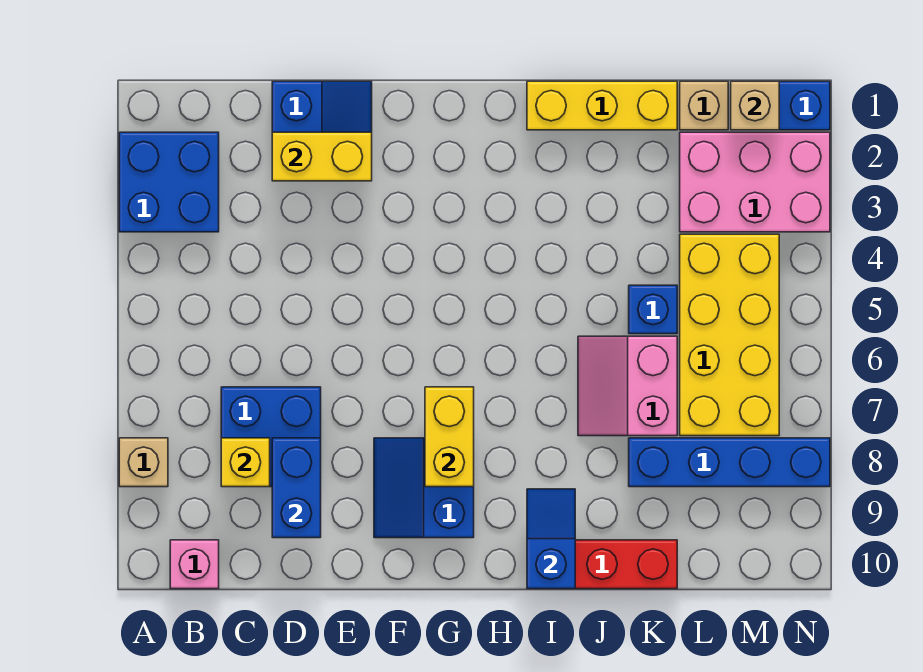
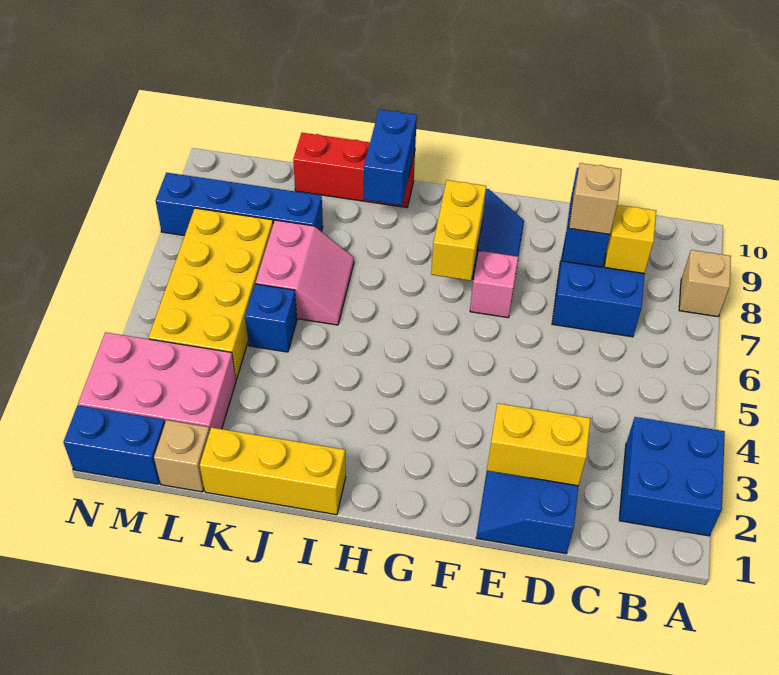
pink 1x1 brick [170,540,219,589] -> pink 1x1 brick moved to [470,251,518,318]
blue 1x2 slope [527,489,575,589] -> blue 1x2 brick [364,109,417,205]
tan 1x1 brick [731,81,779,130] -> tan 1x1 brick moved to [569,163,622,234]

